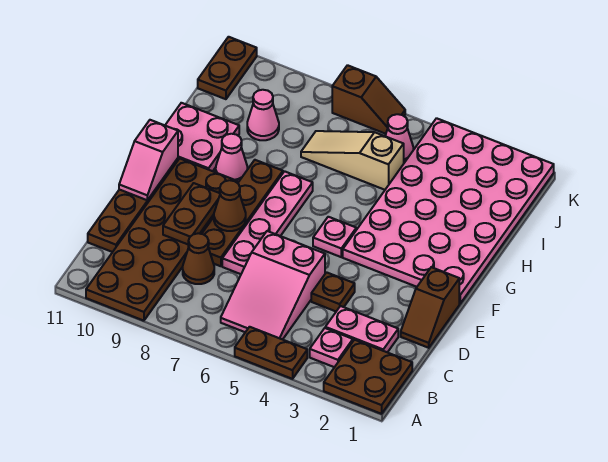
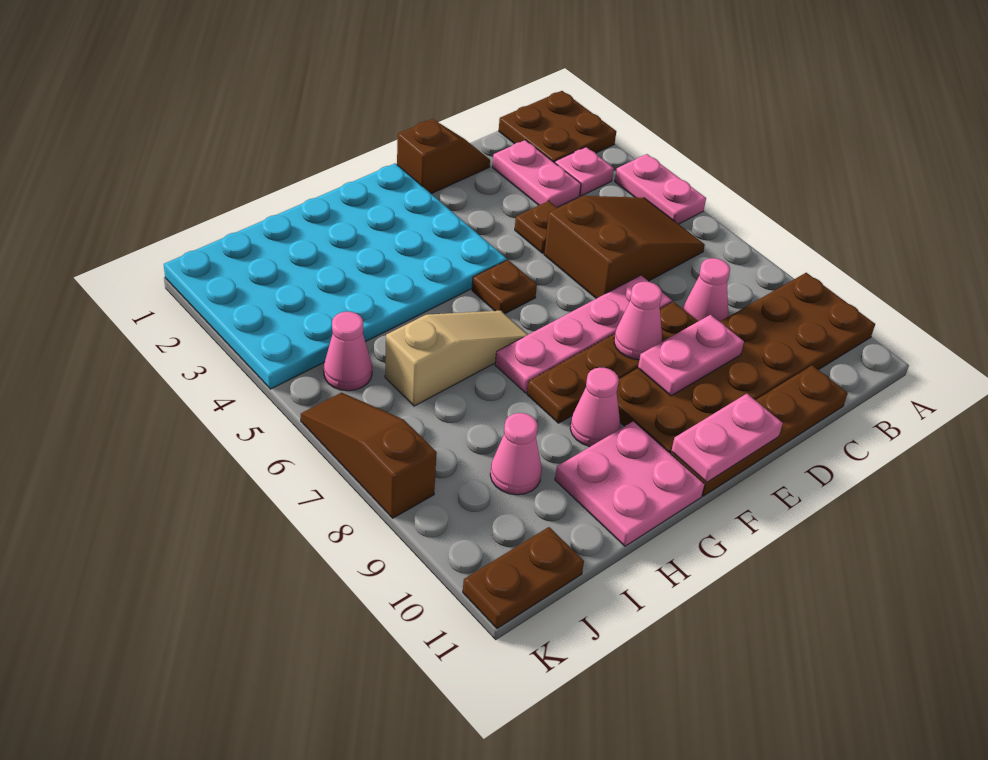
brown 1x2 plate [235,327,307,379] -> pink 1x2 plate [615,154,706,224]
pink 2x3 slope [221,231,325,340] -> brown 2x3 slope [544,196,705,299]
brown 1x1 cone [183,233,214,284] -> pink 1x1 cone [683,258,730,322]
brown 1x2 plate [163,183,220,244] -> pink 1x2 plate [638,315,744,396]
brown 1x1 cone [214,180,246,231] -> pink 1x1 cone [614,282,662,360]
pink 1x2 slope [119,120,178,200] -> pink 1x2 plate [671,394,783,482]
pink 4x6 plate [343,118,554,304] -> cyan 4x6 plate [164,163,506,389]
pink 1x1 plate [313,217,356,257] -> brown 1x1 plate [472,260,537,314]
tan 1x3 slope [301,131,404,190] -> tan 1x3 slope turned to [385,311,528,406]
brown 1x2 slope [332,65,405,134] -> brown 1x3 slope [301,393,437,518]

